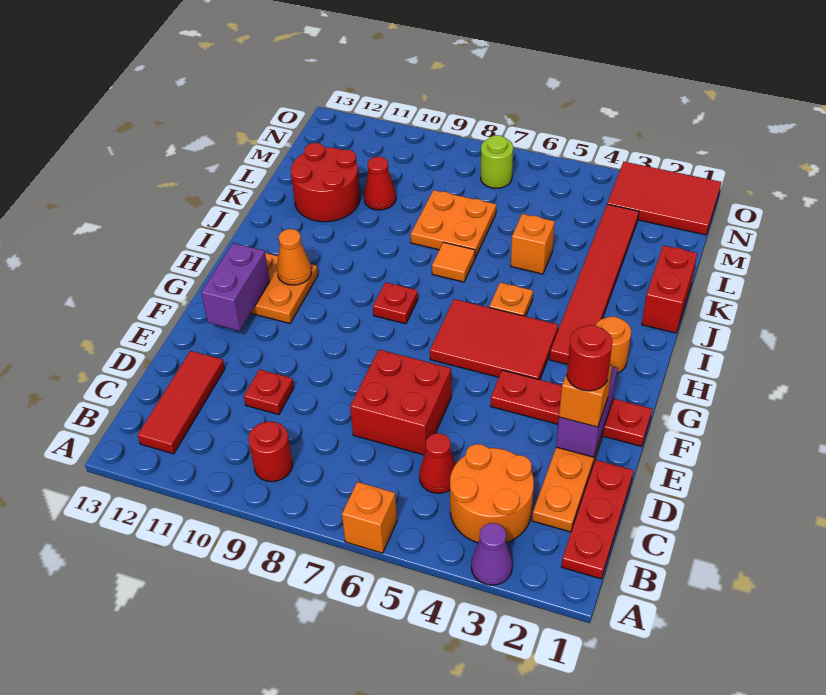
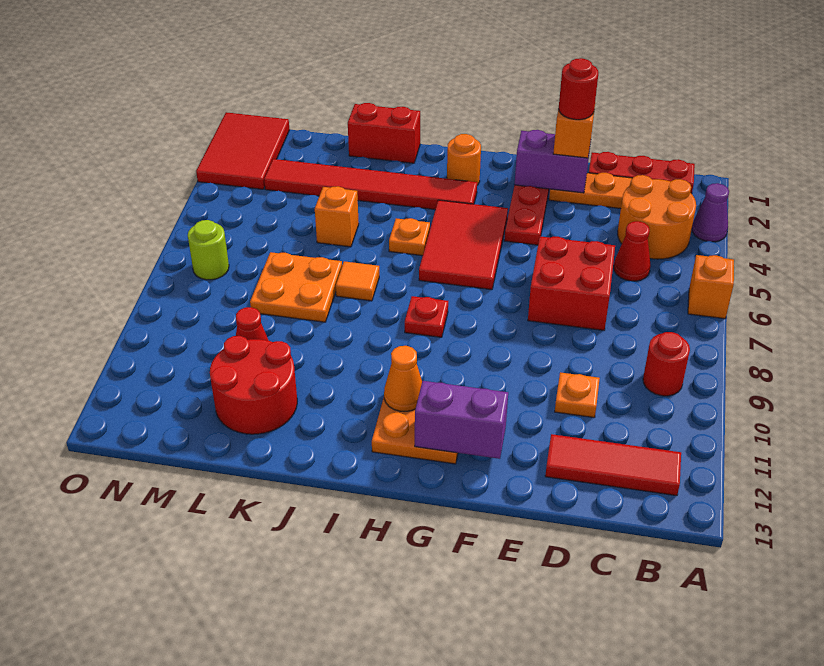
red 1x1 plate [244,369,294,415] -> orange 1x1 plate [555,372,600,418]

